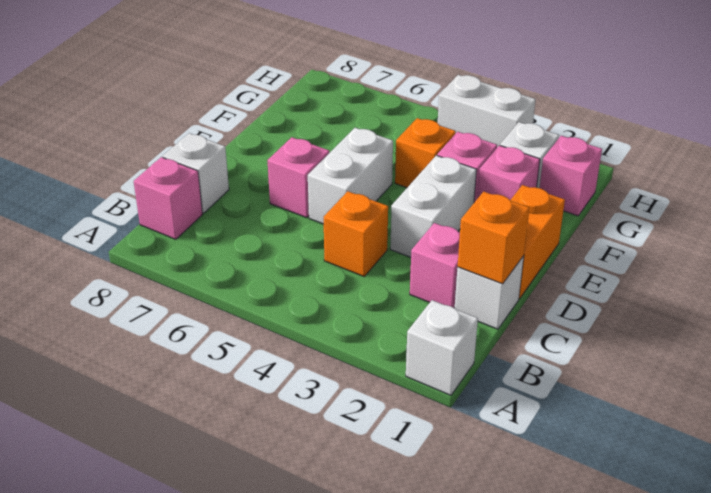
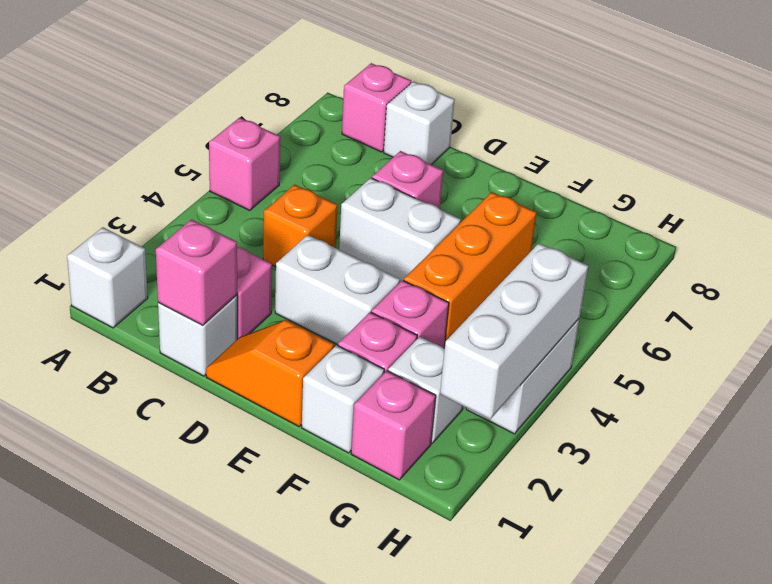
none -> pink 1x1 brick [209,118,280,210]
orange 1x1 brick [458,192,529,284] -> pink 1x1 brick [156,219,237,325]
orange 1x2 brick [511,185,565,299] -> orange 1x2 slope [206,320,334,427]
none -> white 1x1 brick [302,345,384,453]
orange 1x1 brick [395,118,456,188] -> orange 1x3 brick [404,192,537,348]
none -> white 1x3 brick [440,243,588,419]

